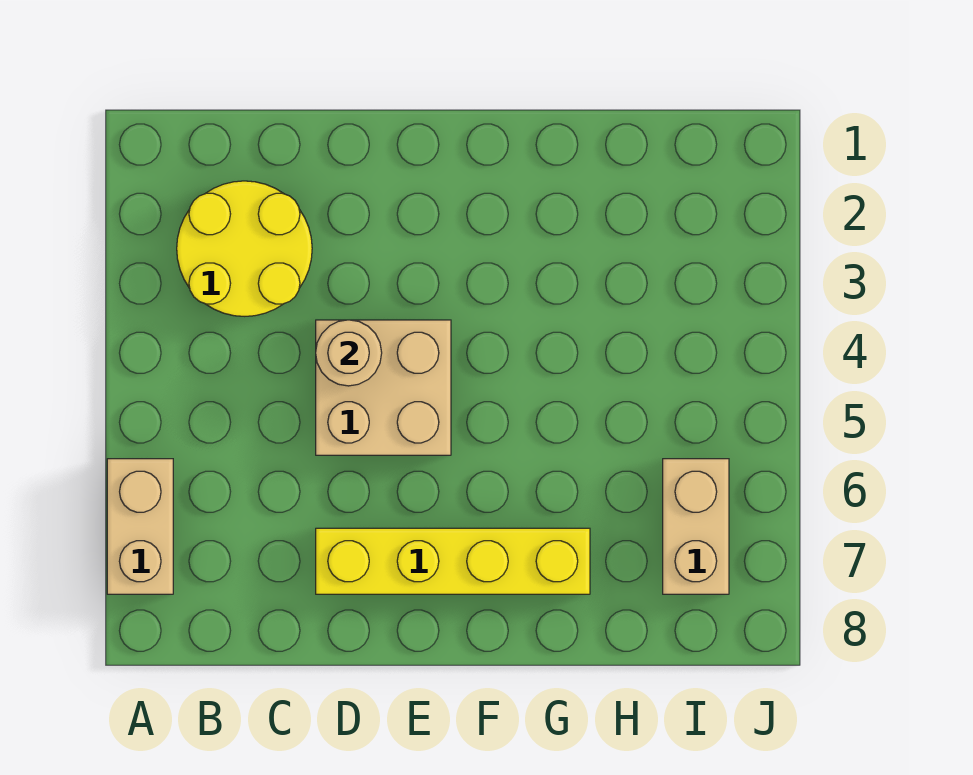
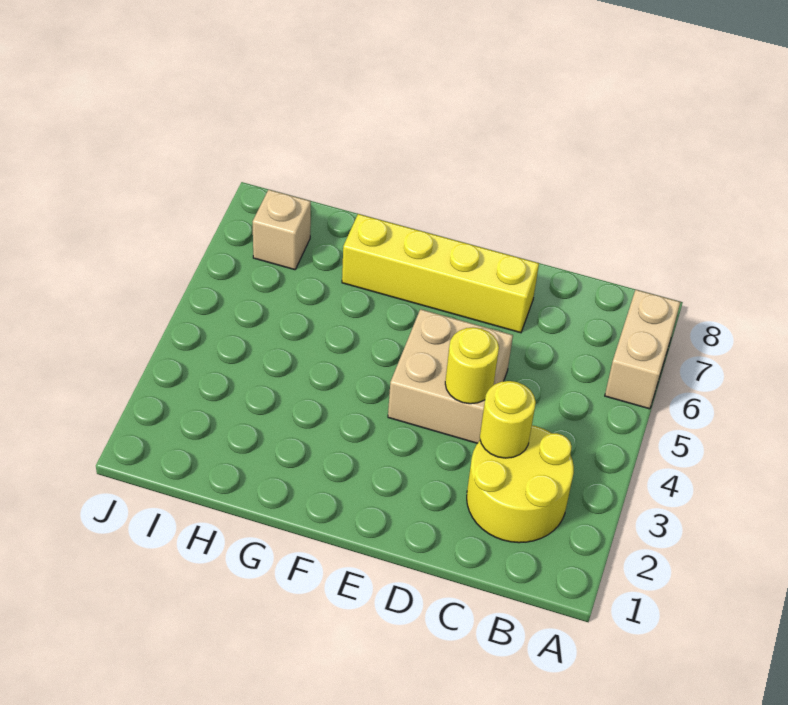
none -> yellow 1x1 round brick [480,381,536,458]
tan 1x1 round brick [316,320,382,386] -> yellow 1x1 round brick [445,327,499,404]
tan 1x2 brick [663,459,729,594] -> tan 1x1 brick [253,190,311,270]

